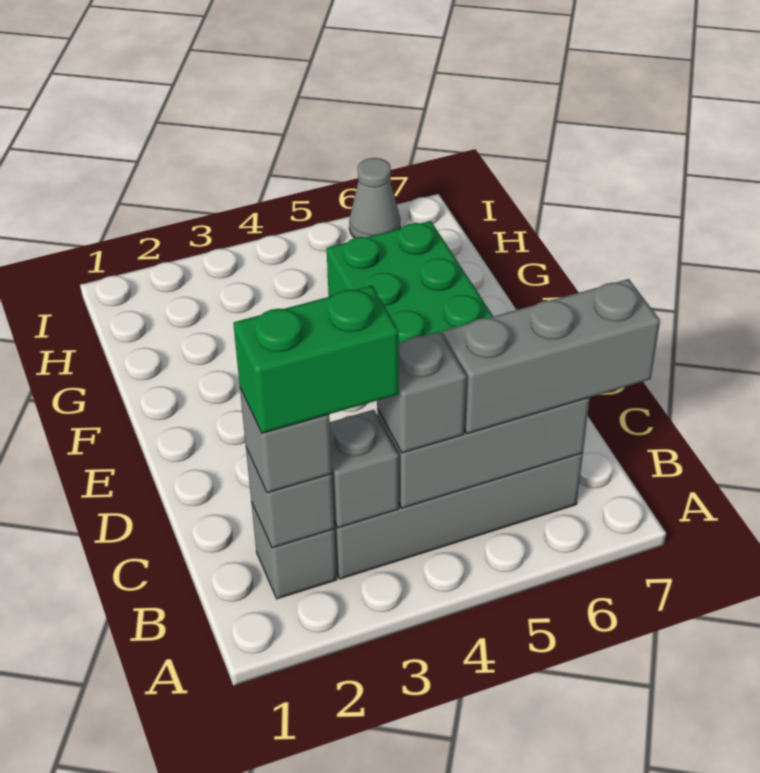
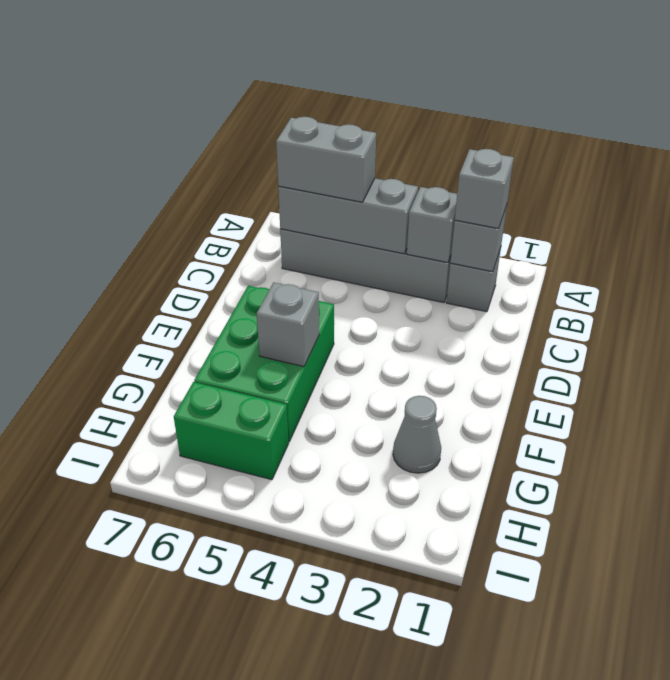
green 1x2 brick [233,286,399,433] -> green 1x2 brick moved to [174,382,289,480]
grey 1x1 brick [377,332,466,453] -> grey 1x1 brick moved to [256,282,319,367]
grey 1x3 brick [442,279,660,434] -> grey 1x2 brick [276,117,376,202]
grey 1x1 cone [349,158,400,238] -> grey 1x1 cone moved to [393,396,441,473]

